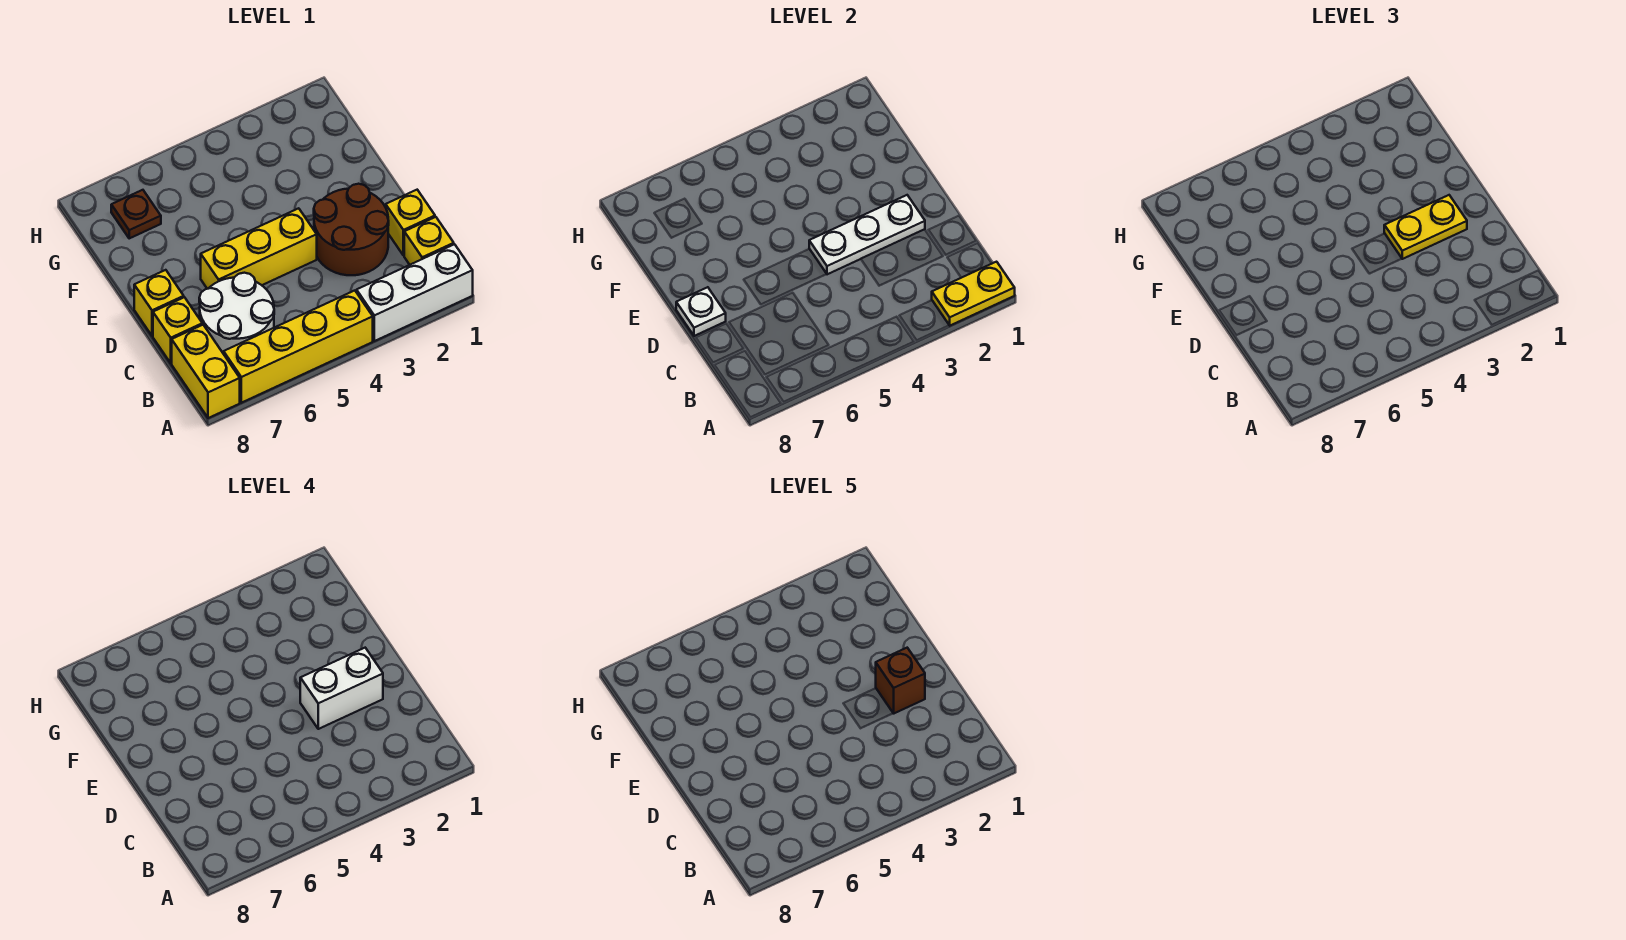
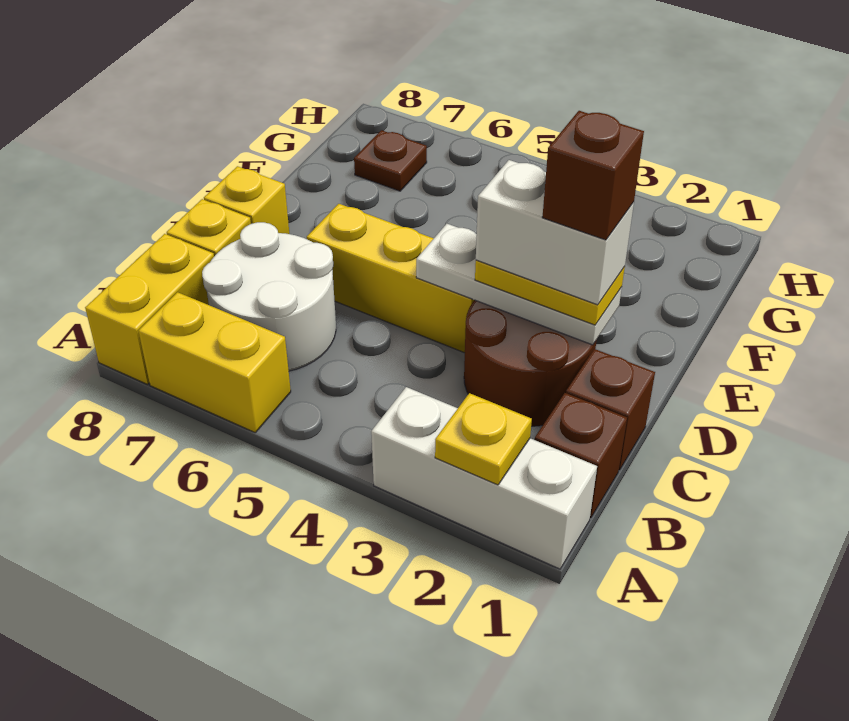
yellow 1x2 plate [932,262,1015,326] -> yellow 1x1 plate [435,393,532,485]
yellow 1x4 brick [224,291,373,403] -> yellow 1x2 brick [139,292,291,432]
yellow 1x1 brick [404,217,454,265] -> brown 1x1 brick [535,393,627,518]
yellow 1x1 brick [386,190,435,256] -> brown 1x1 brick [566,349,655,470]
white 1x1 plate [676,287,726,336] -> none

